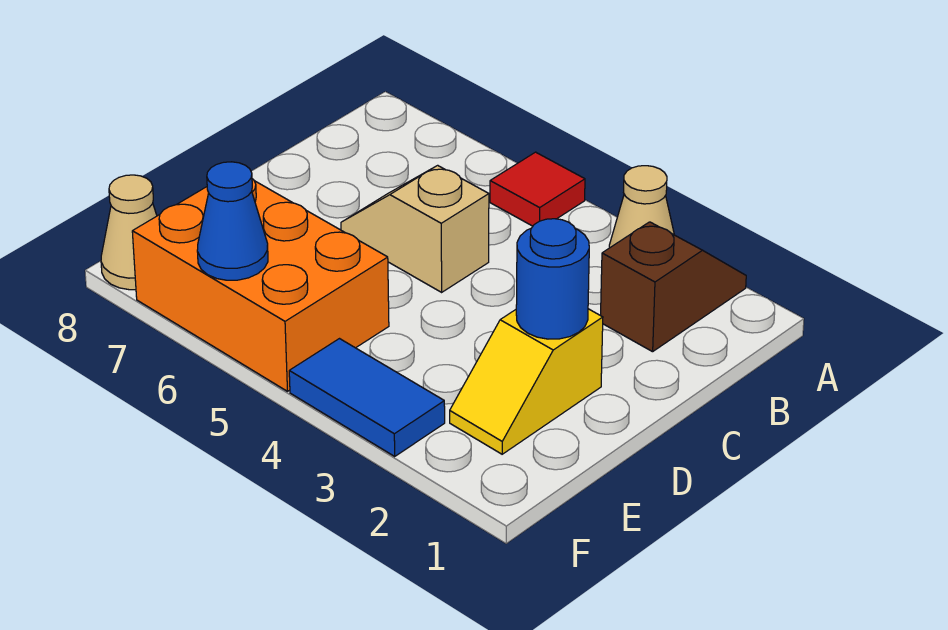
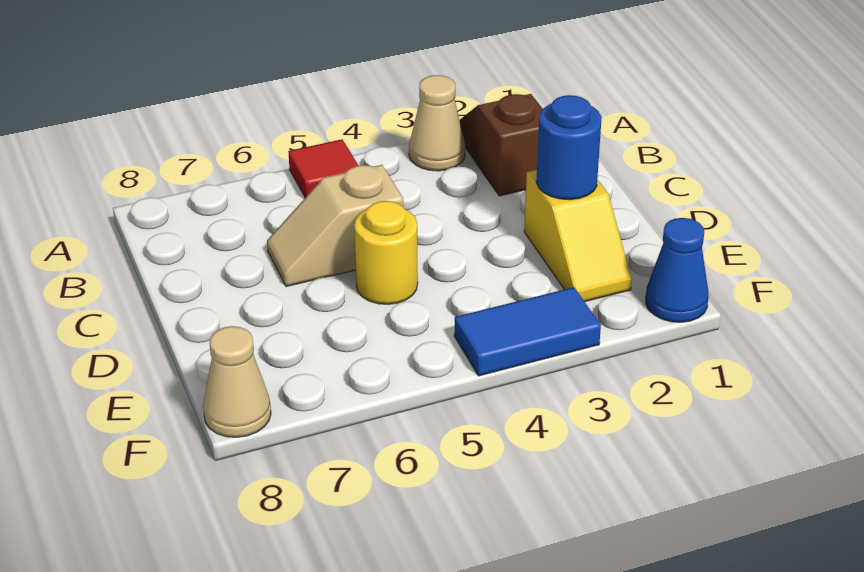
none -> yellow 1x1 round brick [354,201,418,304]
orange 2x3 brick [132,179,389,391] -> none
blue 1x1 cone [197,162,268,280] -> blue 1x1 cone moved to [646,218,709,322]

